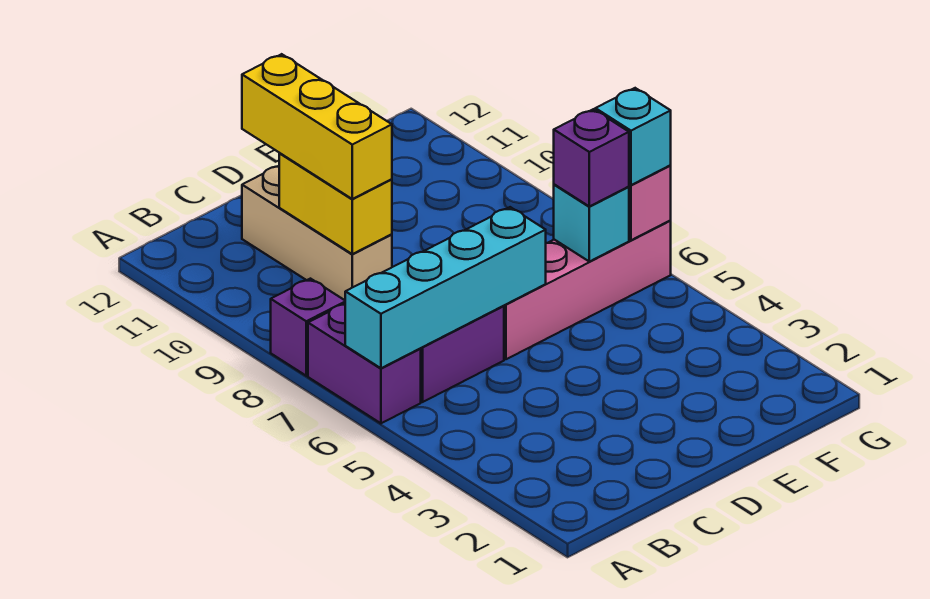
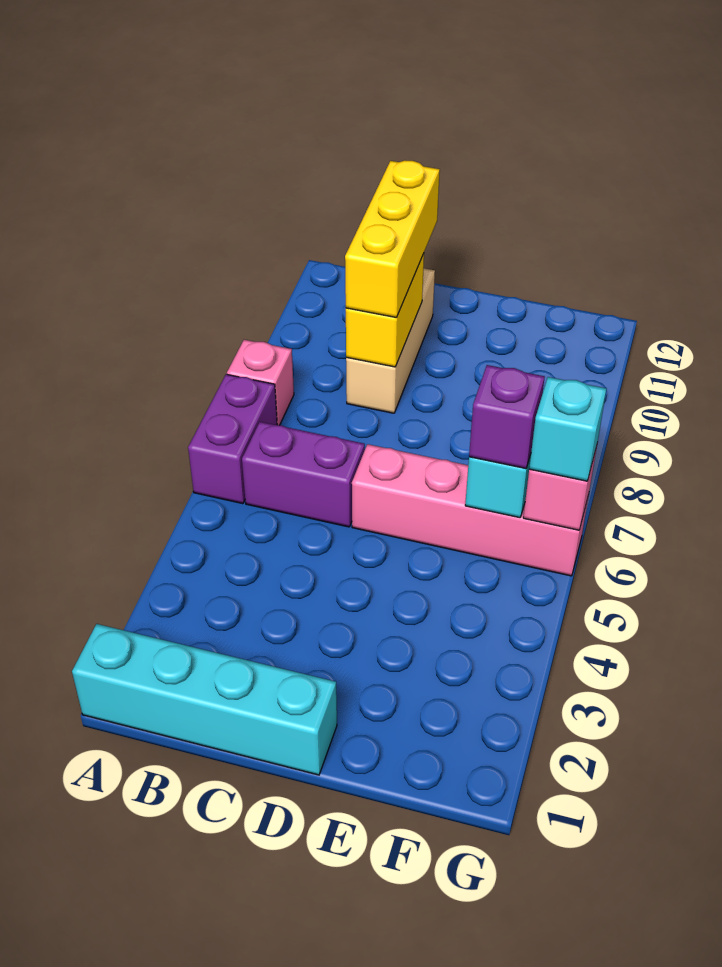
cyan 1x4 brick [345,207,546,368] -> cyan 1x4 brick moved to [72,624,337,775]
purple 1x1 brick [271,279,345,376] -> pink 1x1 brick [227,340,294,425]

